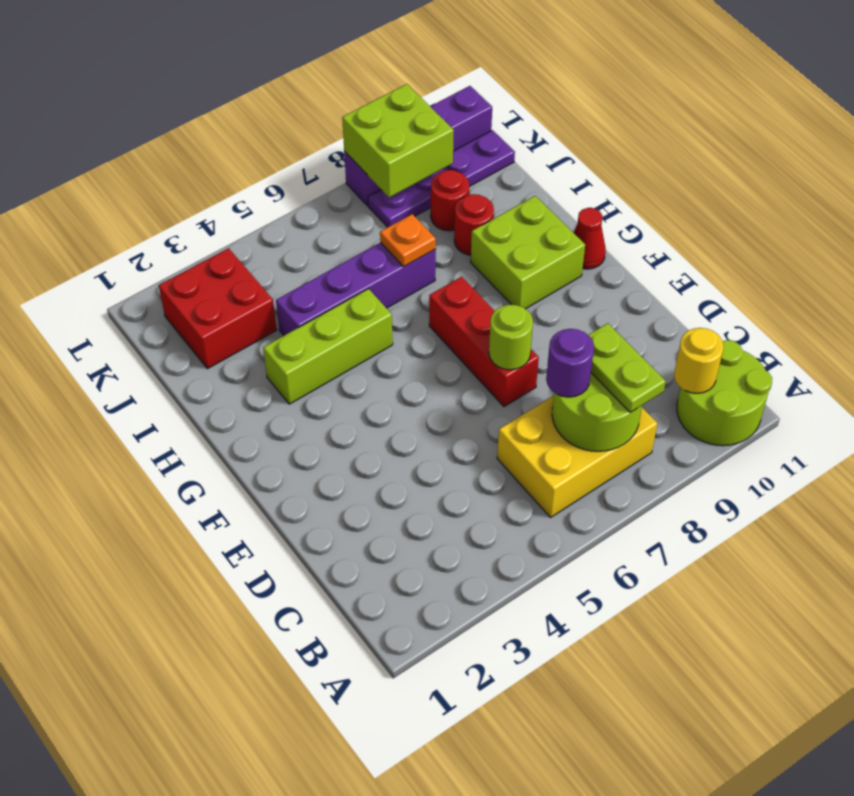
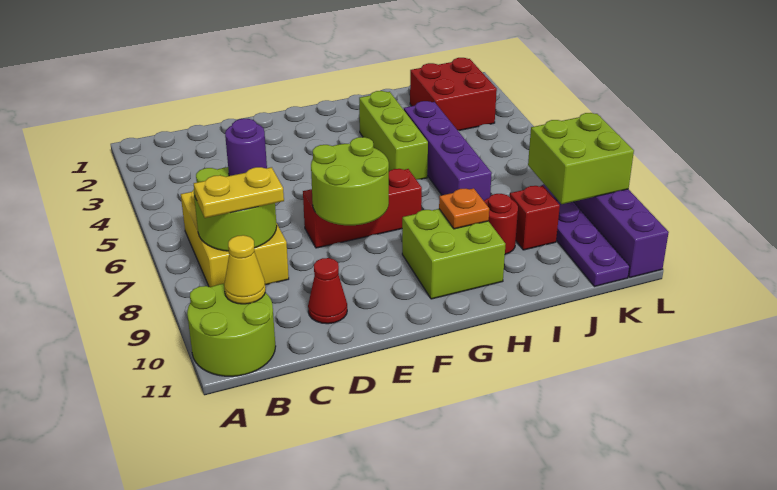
lime 1x2 plate [589,323,666,412] -> yellow 1x2 plate [194,167,284,218]
yellow 1x1 round brick [674,328,723,393] -> yellow 1x1 cone [224,235,266,304]
lime 1x1 round brick [489,305,533,370] -> lime 2x2 round brick [311,137,389,225]
red 1x1 cone [573,208,606,269] -> red 1x1 cone moved to [308,258,347,324]
orange 1x1 plate [380,214,436,267] -> orange 1x1 plate moved to [439,188,489,229]
red 1x1 round brick [431,170,469,231] -> red 1x1 brick [510,186,560,250]

